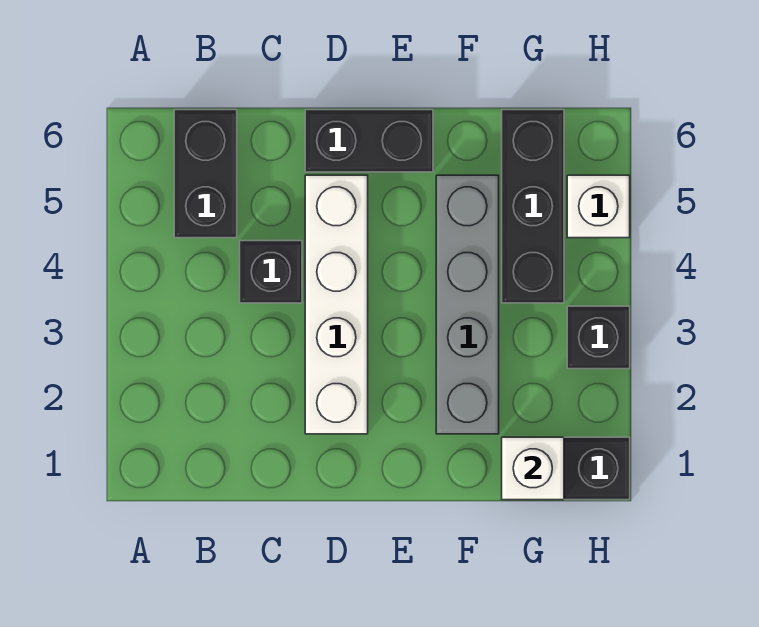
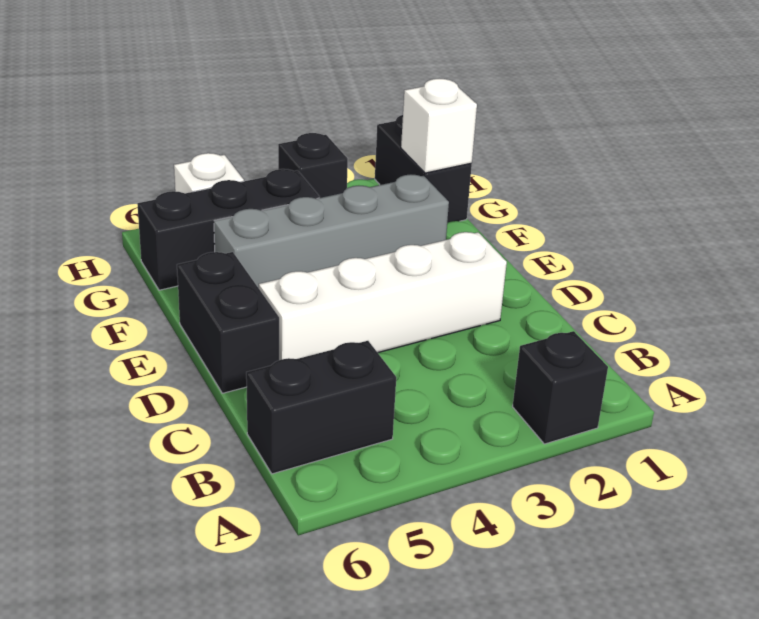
black 1x1 brick [240,241,302,303] -> black 1x1 brick moved to [513,331,608,444]

